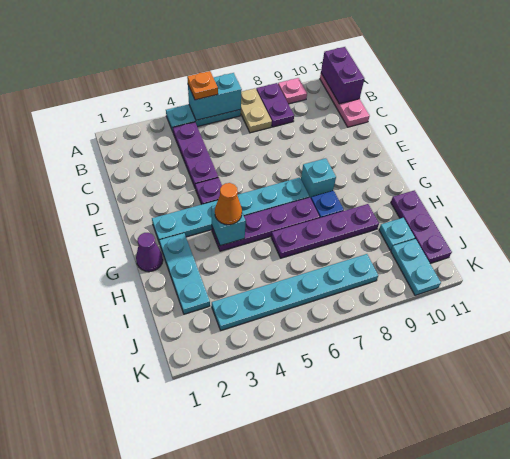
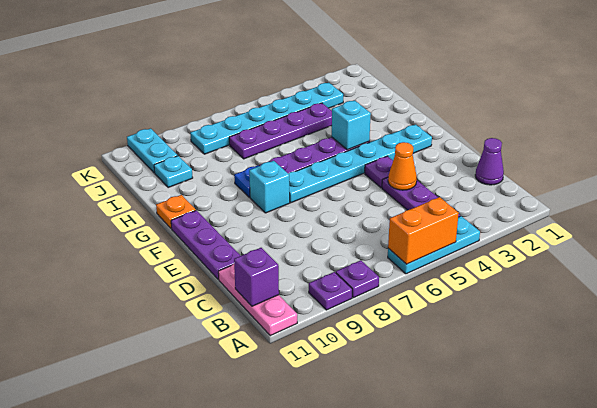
cyan 1x2 brick [188,73,242,120] -> orange 1x2 brick [388,197,459,264]
orange 1x1 plate [187,71,218,100] -> orange 1x1 plate moved to [156,195,196,229]
tan 1x2 plate [240,88,272,133] -> none
purple 1x2 plate [256,83,294,127] -> purple 1x1 plate [336,260,379,298]
pink 1x1 plate [278,78,307,104] -> purple 1x1 plate [309,272,352,310]
purple 1x2 brick [321,47,364,104] -> purple 1x1 brick [234,248,279,306]
purple 1x1 cone [136,233,163,272] -> purple 1x1 cone moved to [475,138,504,185]
cyan 1x3 plate [159,233,210,314] -> none
orange 1x1 cone [215,183,242,225] -> orange 1x1 cone moved to [388,142,417,190]
purple 1x4 plate [271,204,379,258] -> purple 1x4 plate moved to [229,103,332,159]
purple 1x3 plate [391,190,452,263] -> purple 1x3 plate moved to [171,210,240,279]

